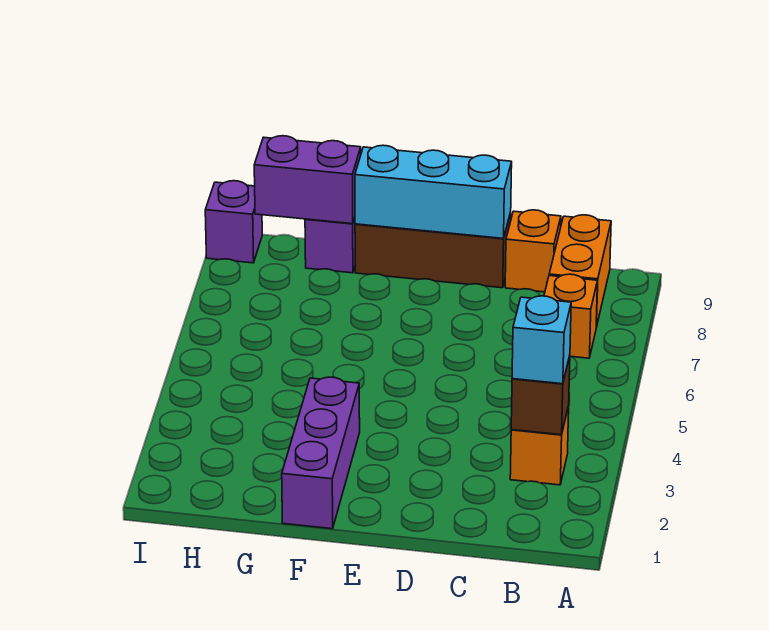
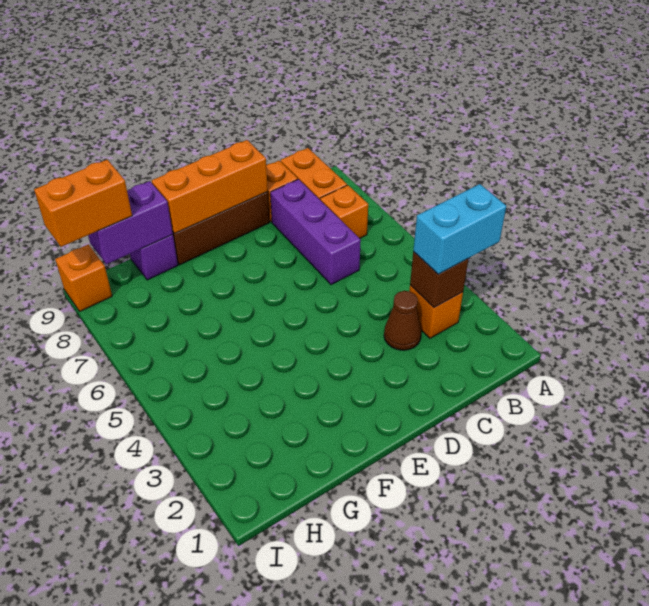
cyan 1x1 brick [512,296,571,384] -> cyan 1x2 brick [413,184,506,274]
none -> brown 1x1 cone [384,291,421,350]
cyan 1x3 brick [355,145,512,239] -> orange 1x3 brick [152,140,268,234]
purple 1x3 brick [282,377,360,529] -> purple 1x3 brick moved to [270,179,361,285]
none -> orange 1x2 brick [34,160,132,247]
purple 1x1 brick [205,181,262,263] -> orange 1x1 brick [55,244,112,311]

